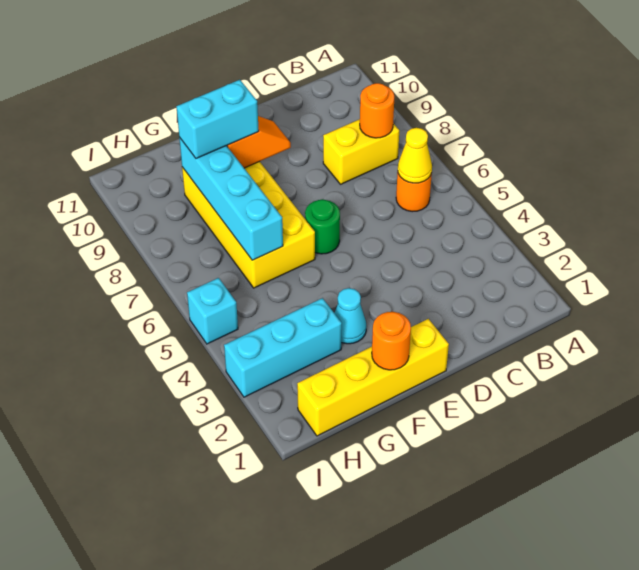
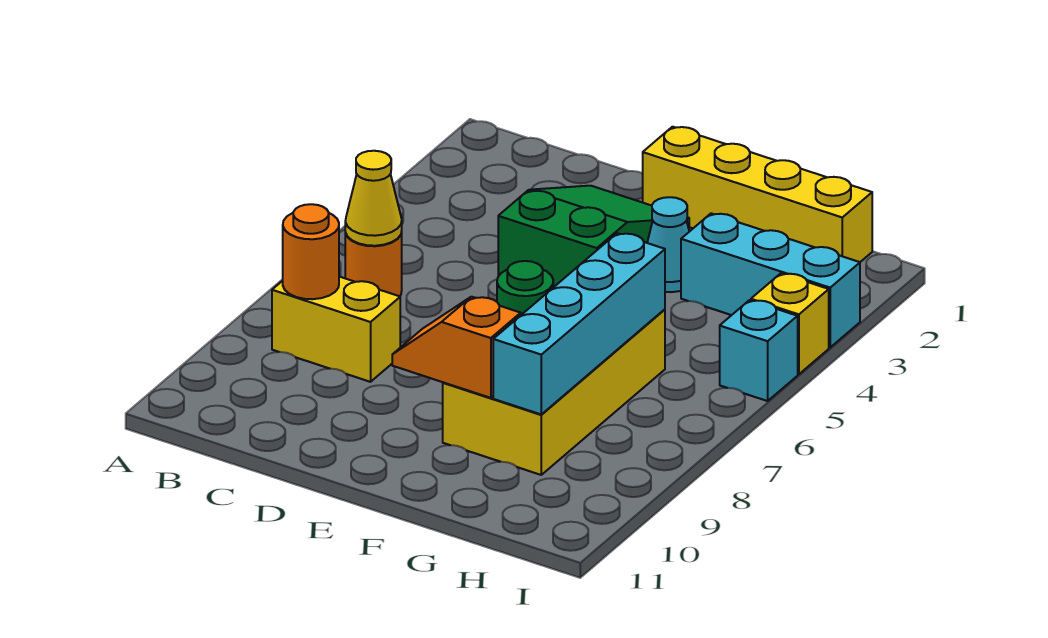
none -> green 2x3 slope [498,186,689,287]
orange 1x1 round brick [372,312,411,370] -> none
cyan 1x2 brick [176,80,259,158] -> none
none -> yellow 1x1 brick [751,273,829,374]

